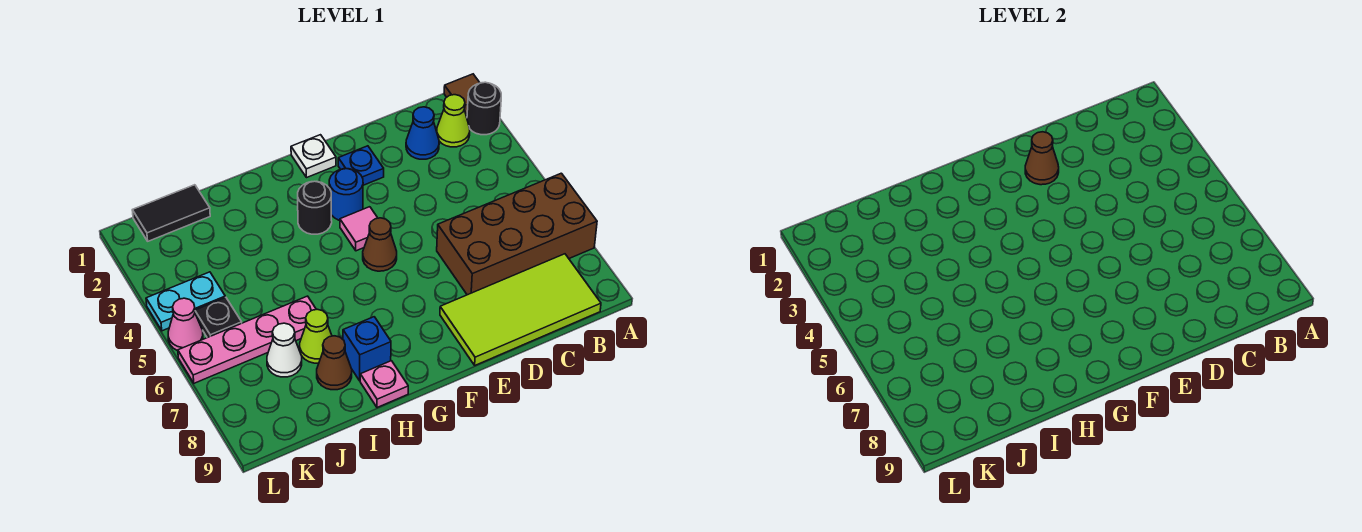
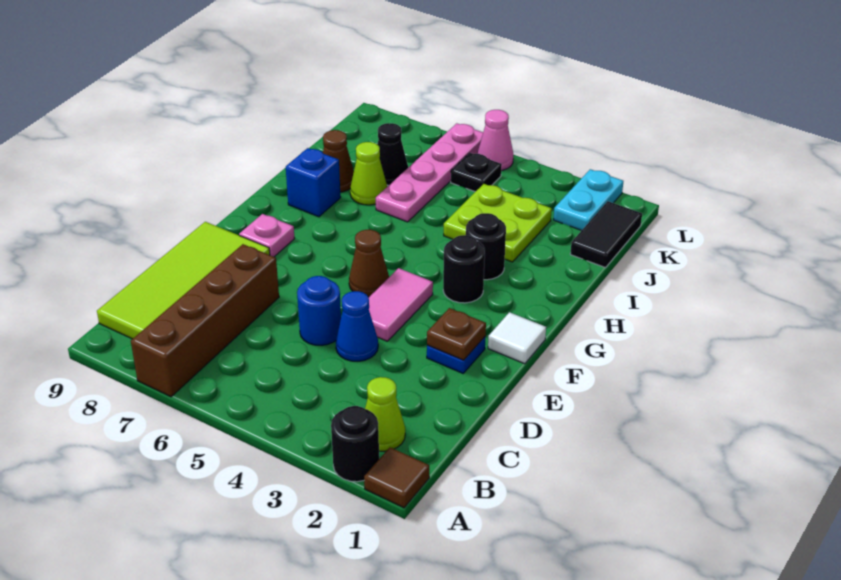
brown 2x4 brick [437,173,597,295] -> brown 1x4 brick [131,244,279,397]
blue 1x1 cone [406,107,439,159] -> blue 1x1 cone moved to [336,291,378,361]
brown 1x1 cone [1025,132,1059,185] -> brown 1x1 plate [427,308,486,360]
white 1x1 plate [291,135,336,178] -> white 1x1 tile [488,312,546,364]
blue 1x1 round brick [329,169,363,220] -> blue 1x1 round brick moved to [297,276,341,345]
pink 1x1 tile [340,207,377,251] -> pink 1x2 tile [369,268,433,341]
none -> black 1x1 round brick [466,213,506,280]
pink 1x1 plate [360,361,408,408] -> pink 1x1 plate moved to [239,214,295,257]
none -> lime 2x2 plate [444,184,552,262]
white 1x1 cone [267,323,302,377] -> black 1x1 cone [377,123,408,185]
cyan 1x2 plate [146,272,225,331] -> cyan 1x2 plate moved to [553,169,623,230]

